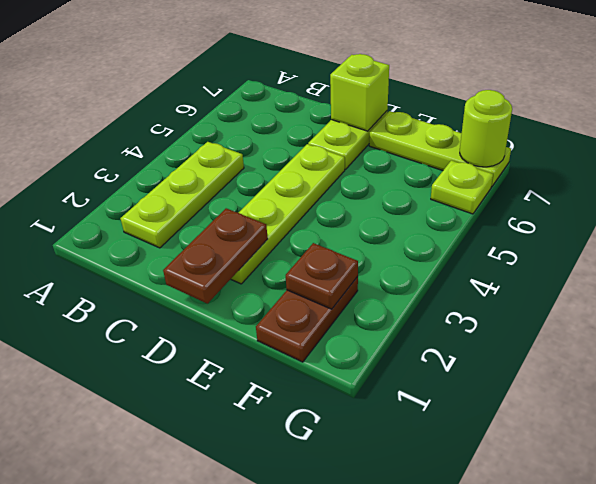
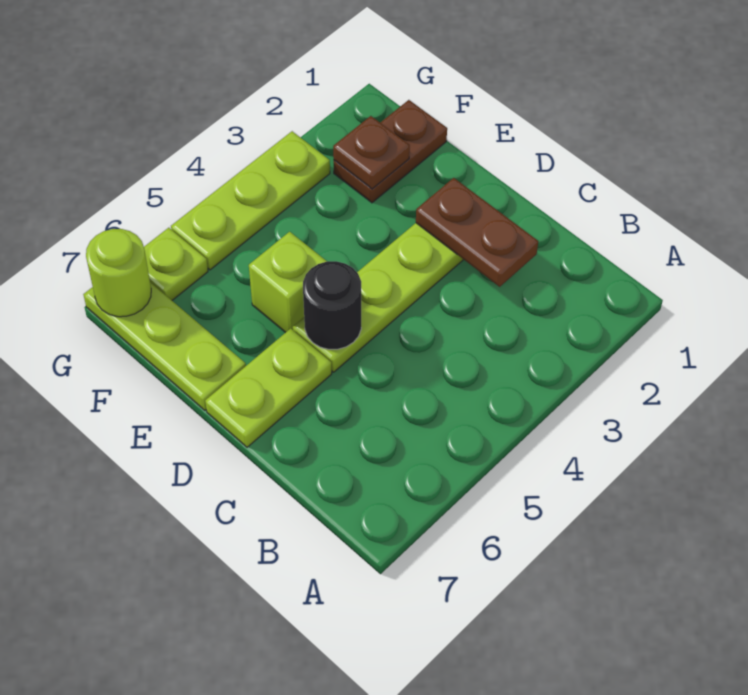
lime 1x3 plate [121,142,244,248] -> lime 1x3 plate moved to [171,131,330,270]
brown 1x2 plate [163,208,268,304] -> brown 1x2 plate turned to [416,178,538,287]
none -> black 1x1 round brick [303,261,361,349]
lime 1x1 brick [330,54,389,131] -> lime 1x1 brick moved to [249,232,327,333]

